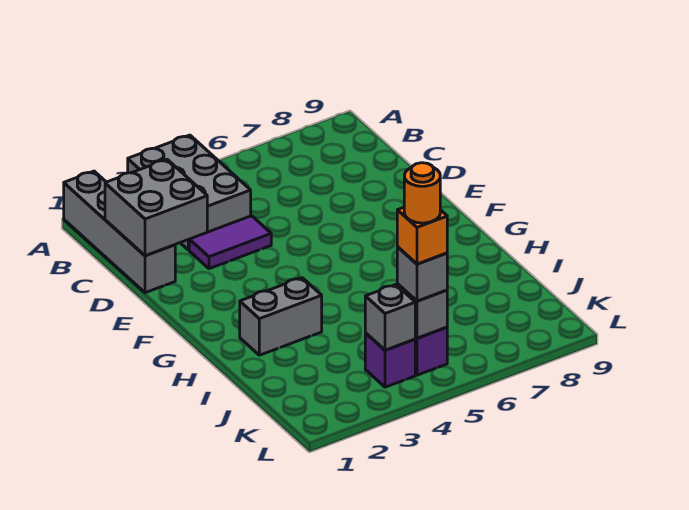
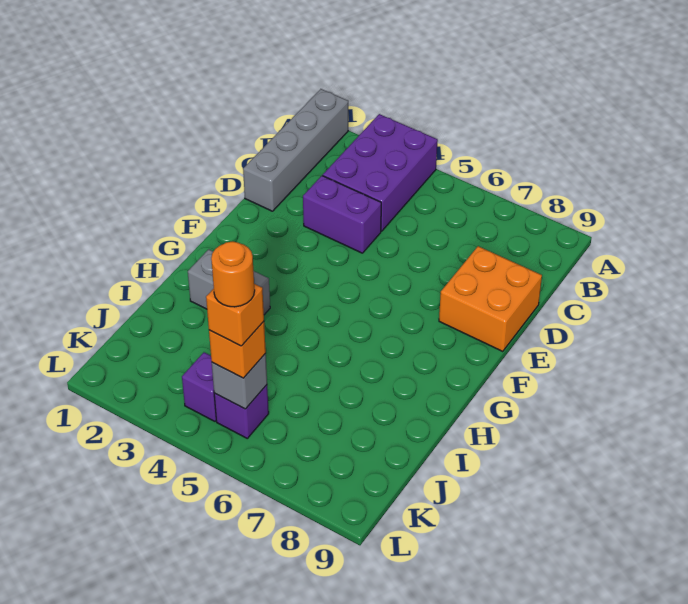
grey 2x3 brick [128,135,251,250] -> purple 2x3 brick [323,114,438,231]
grey 2x2 brick [105,160,207,256] -> none
purple 1x2 tile [189,216,271,269] -> purple 1x2 brick [303,176,381,253]
none -> orange 2x2 brick [439,246,542,351]
grey 1x1 brick [365,285,415,350] -> none
grey 1x1 brick [397,247,447,301] -> orange 1x1 brick [209,322,266,378]

